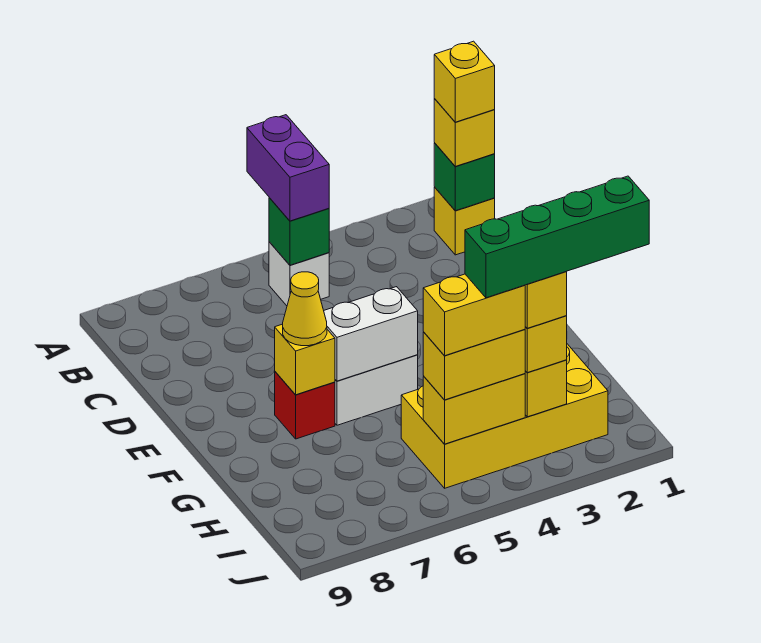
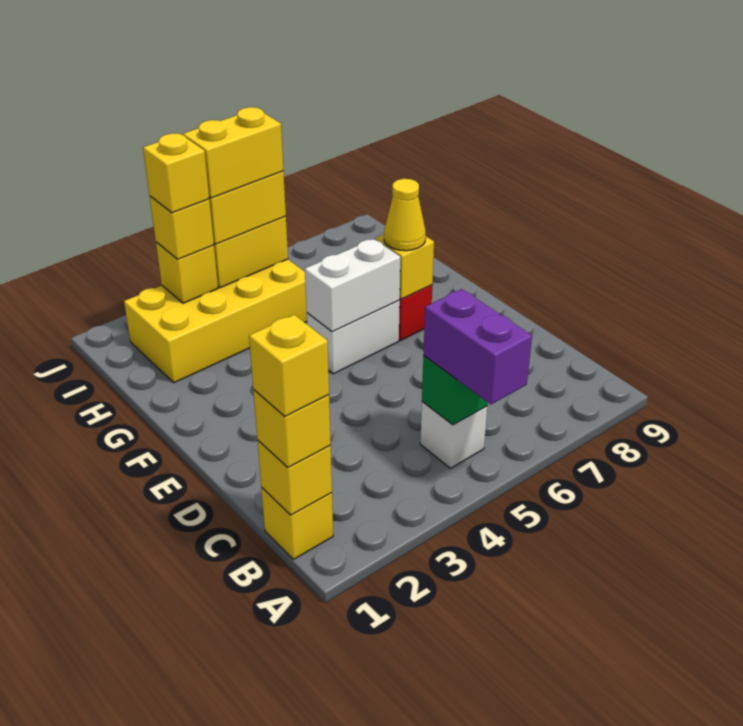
green 1x1 brick [434,143,495,211] -> yellow 1x1 brick [258,441,332,515]
green 1x4 brick [465,176,649,298] -> none

